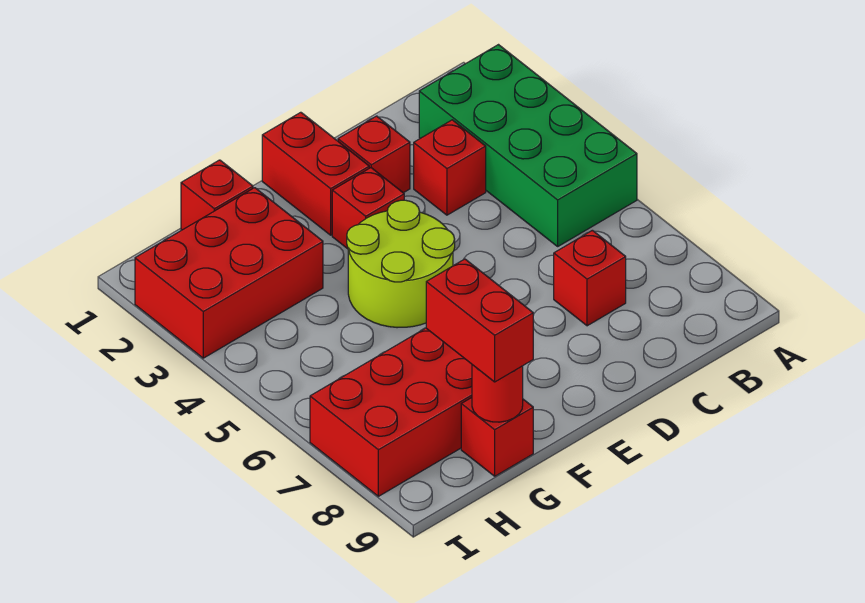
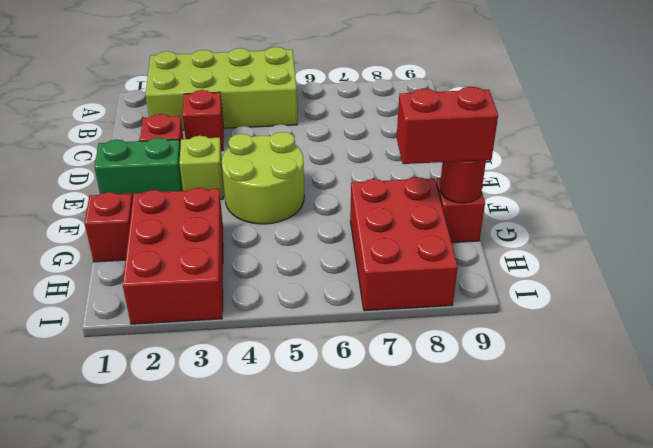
green 2x4 brick [419,45,637,246] -> lime 2x4 brick [145,47,297,130]
red 1x1 brick [554,230,626,326] -> none
red 1x2 brick [262,112,369,235] -> green 1x2 brick [94,138,183,199]
red 1x1 brick [332,168,404,249] -> lime 1x1 brick [179,136,223,199]

